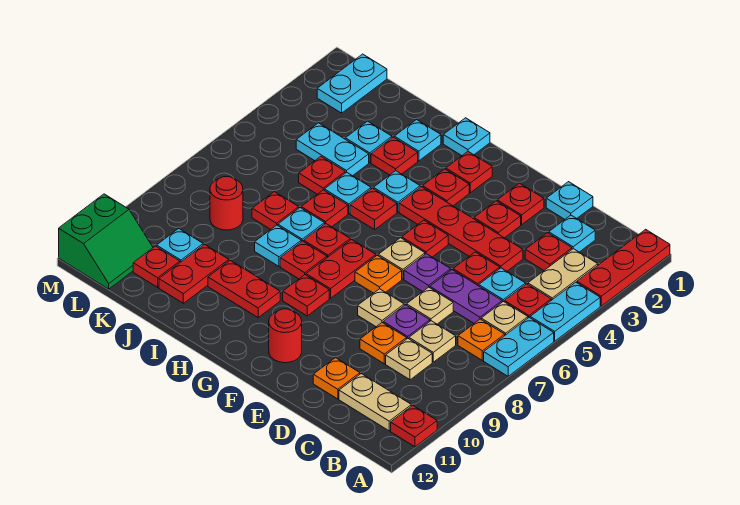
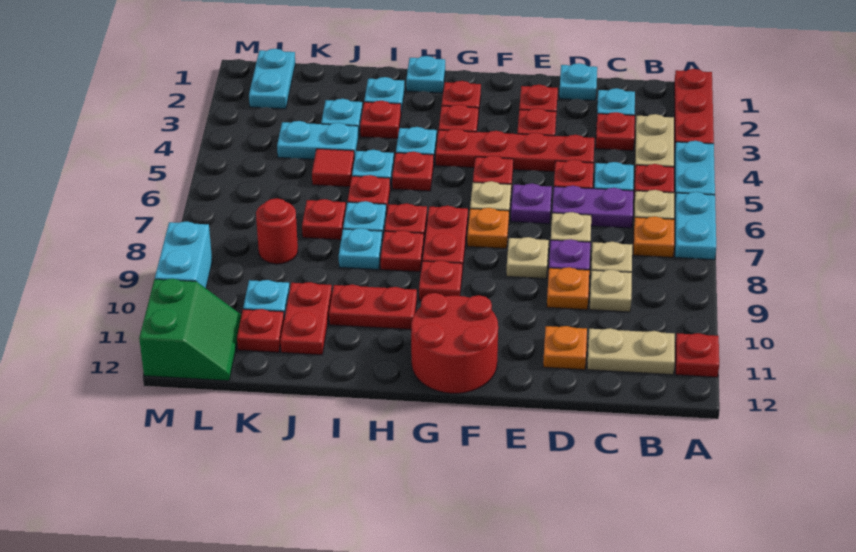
red 1x1 round brick [269,309,302,363] -> red 2x2 round brick [411,293,498,393]
red 1x1 plate [299,157,345,194] -> red 1x1 tile [312,149,354,187]
none -> cyan 1x2 brick [155,221,212,288]

